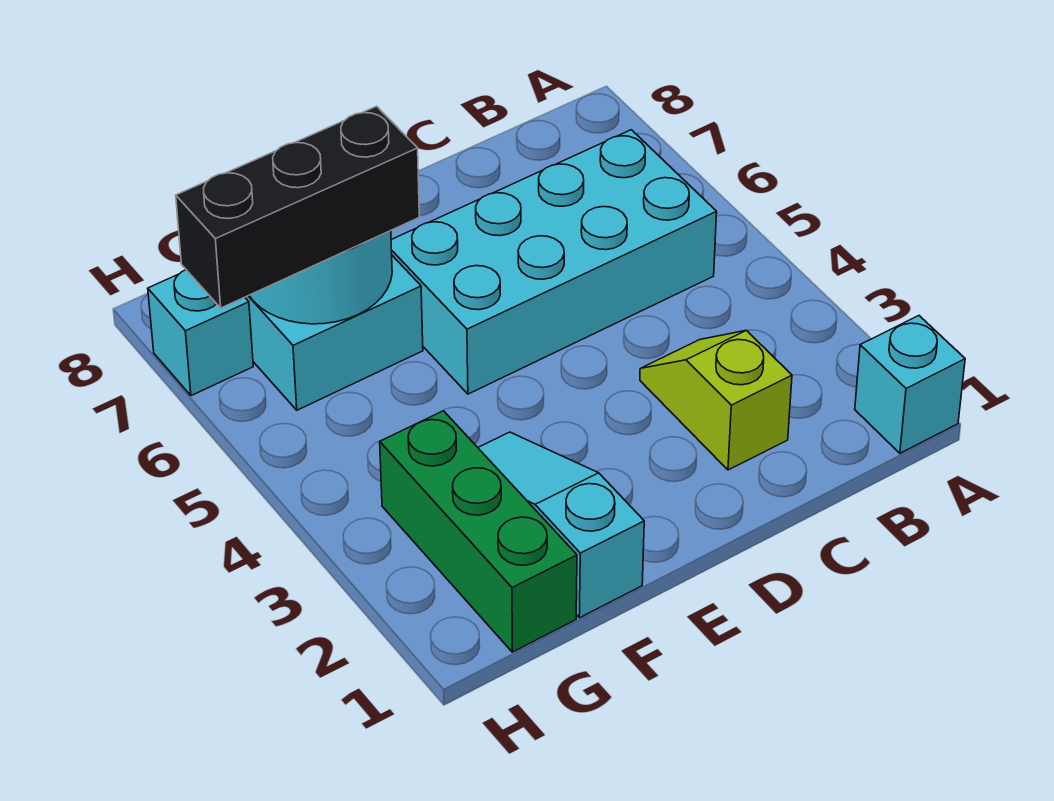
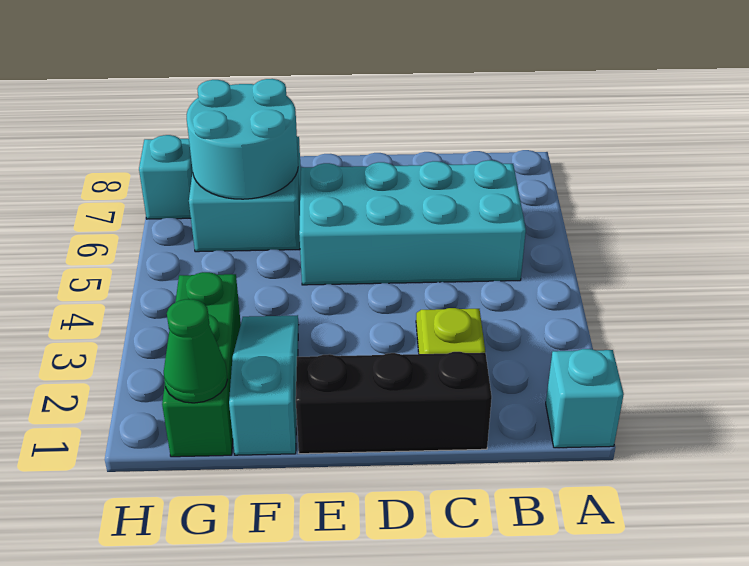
black 1x3 brick [176,106,419,308] -> black 1x3 brick moved to [296,352,492,454]
none -> green 1x1 cone [164,299,228,403]

